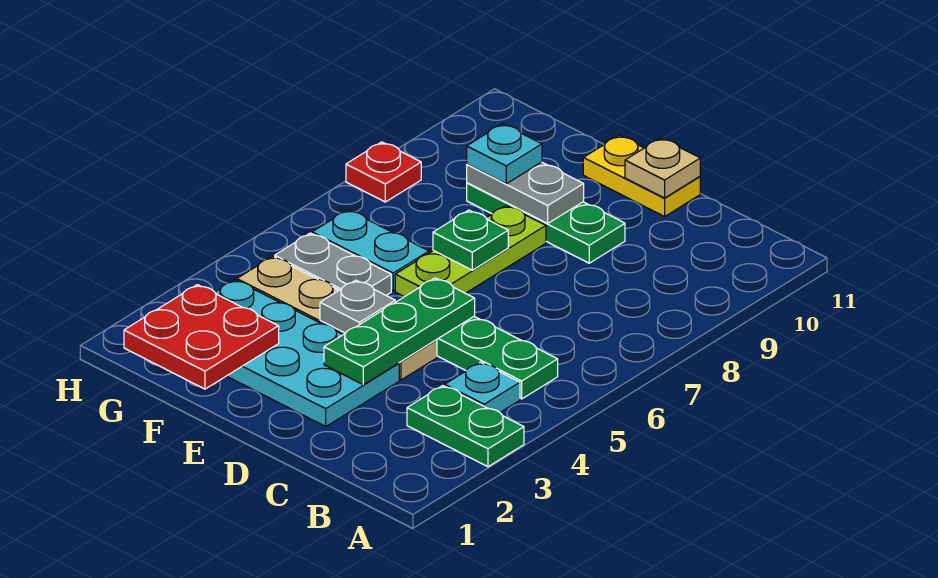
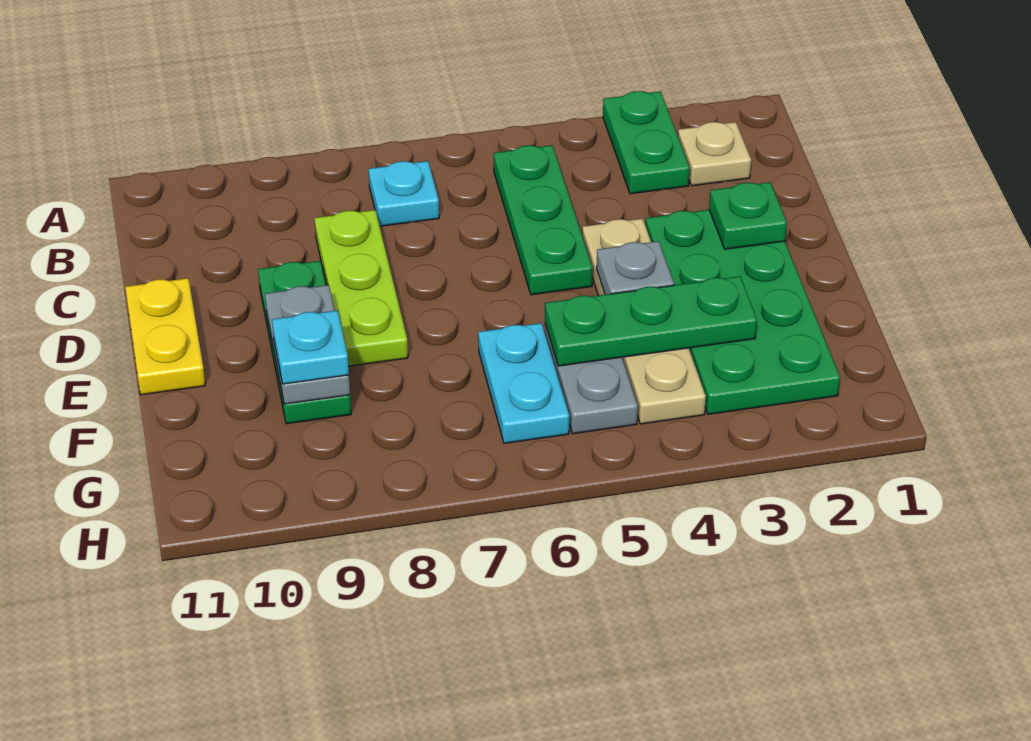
cyan 1x1 plate [445,362,520,412] -> cyan 1x1 plate moved to [369,161,439,226]
cyan 2x4 plate [215,280,399,426] -> green 2x4 plate [646,210,840,414]
green 1x3 plate [324,278,475,385] -> green 1x3 plate moved to [545,276,757,366]
tan 1x1 plate [625,138,700,198] -> tan 1x1 plate moved to [678,122,751,186]
lime 1x3 plate [395,205,546,297] -> lime 1x3 plate turned to [315,210,408,366]
green 1x1 plate [433,210,508,270] -> green 1x1 plate moved to [709,182,787,249]
red 2x2 plate [124,285,279,389] -> none
red 1x1 plate [346,142,421,202] -> none

